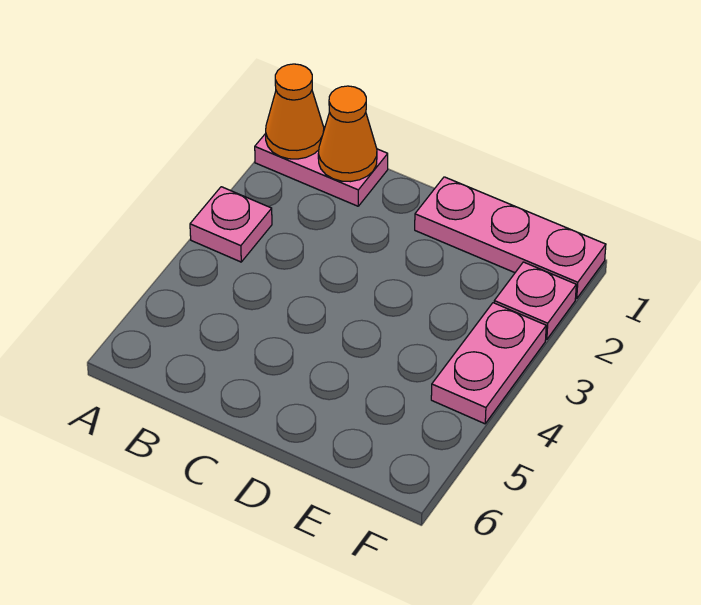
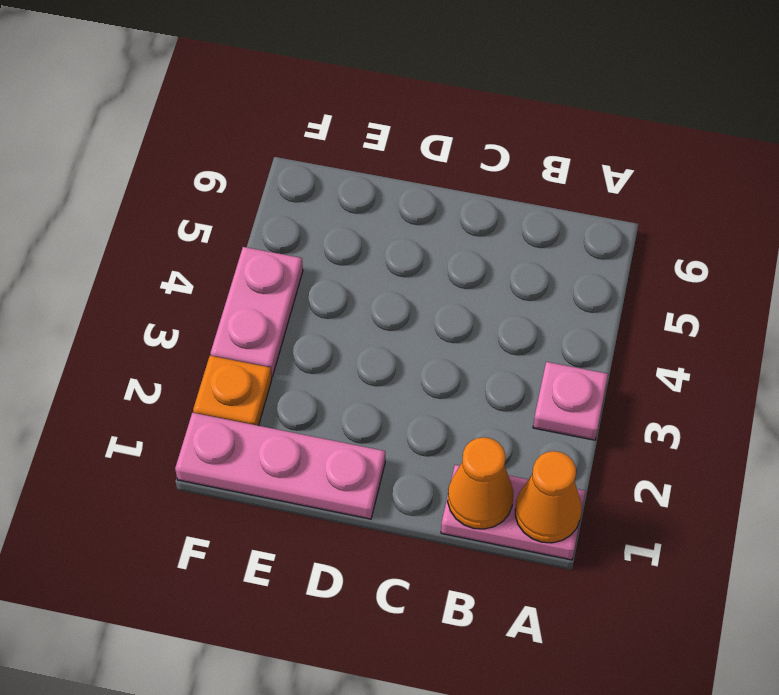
pink 1x1 plate [494,262,576,340] -> orange 1x1 plate [193,356,272,426]

